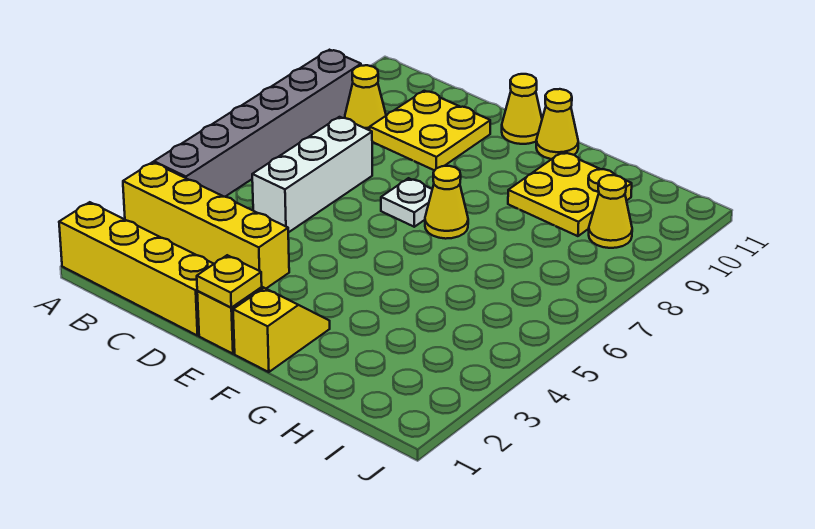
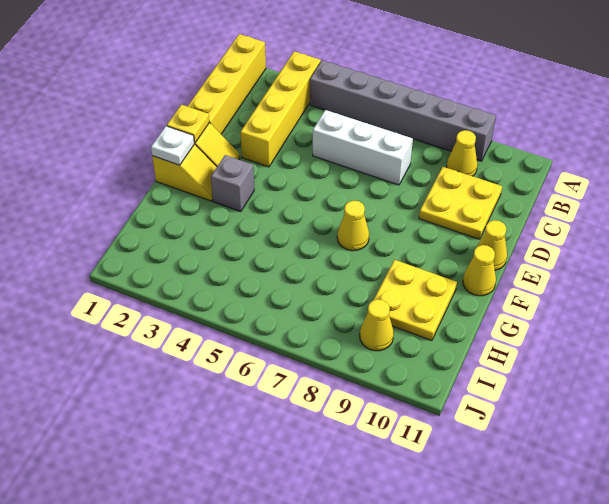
white 1x1 plate [381,178,432,227] -> white 1x1 plate moved to [151,126,194,165]
none -> grey 1x1 brick [211,155,254,212]

